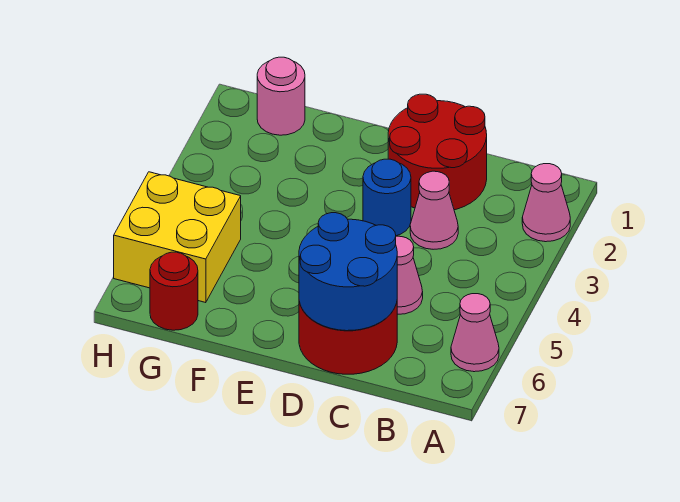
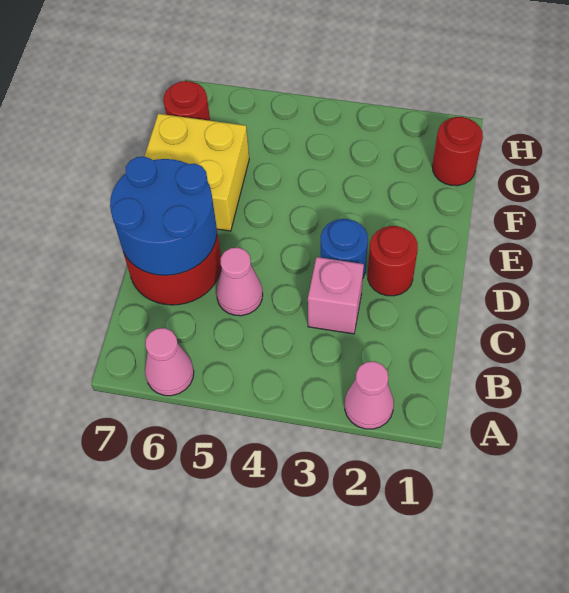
red 2x2 round brick [388,94,487,210] -> red 1x1 round brick [368,226,418,296]
pink 1x1 cone [410,171,458,249] -> pink 1x1 brick [308,257,364,334]
pink 1x1 round brick [257,57,305,135] -> red 1x1 round brick [432,117,483,186]
yellow 2x2 brick [114,172,241,303] -> yellow 2x2 brick moved to [144,114,249,231]

